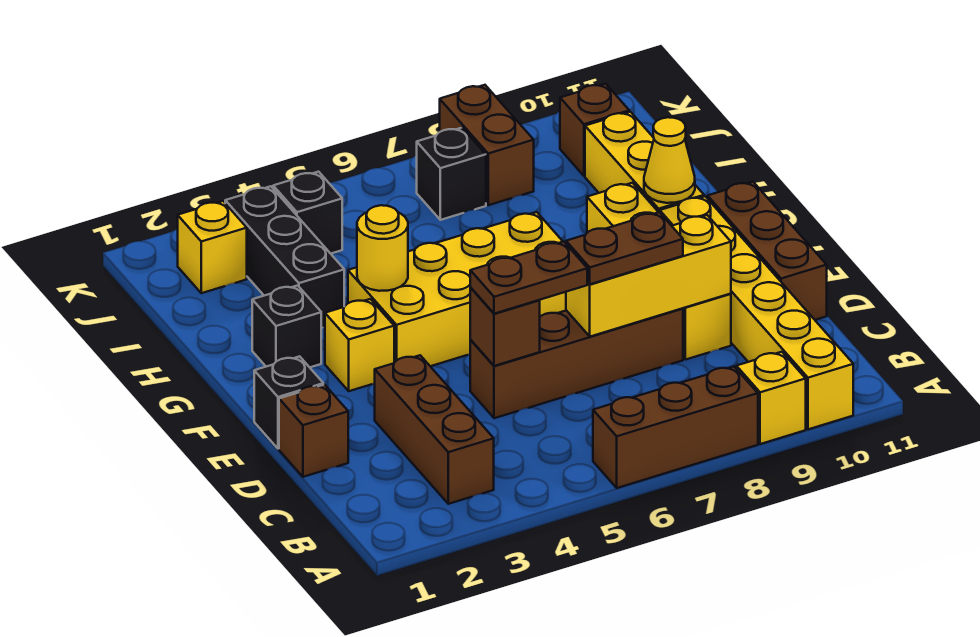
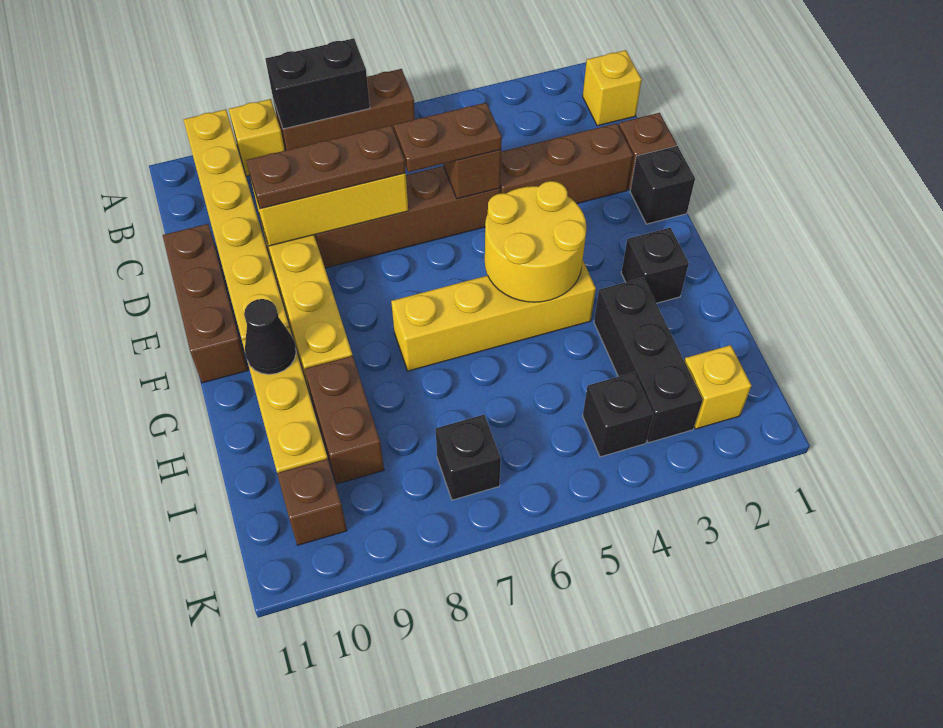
none -> black 1x2 brick [265,38,370,129]
brown 1x3 brick [375,355,494,504] -> brown 1x3 brick turned to [500,123,633,204]
brown 1x2 plate [566,212,683,284] -> brown 1x3 plate [246,125,406,209]
yellow 1x1 brick [325,299,394,391] -> yellow 1x1 brick moved to [583,50,642,126]
yellow 2x4 brick [348,212,566,366] -> yellow 1x4 brick [391,261,596,371]
yellow 1x1 round brick [357,205,408,291] -> yellow 2x2 round brick [485,181,586,302]
yellow 1x1 cone [644,117,695,203] -> black 1x1 cone [244,299,296,374]
brown 1x2 brick [440,85,534,205] -> brown 1x2 brick moved to [305,356,384,484]

